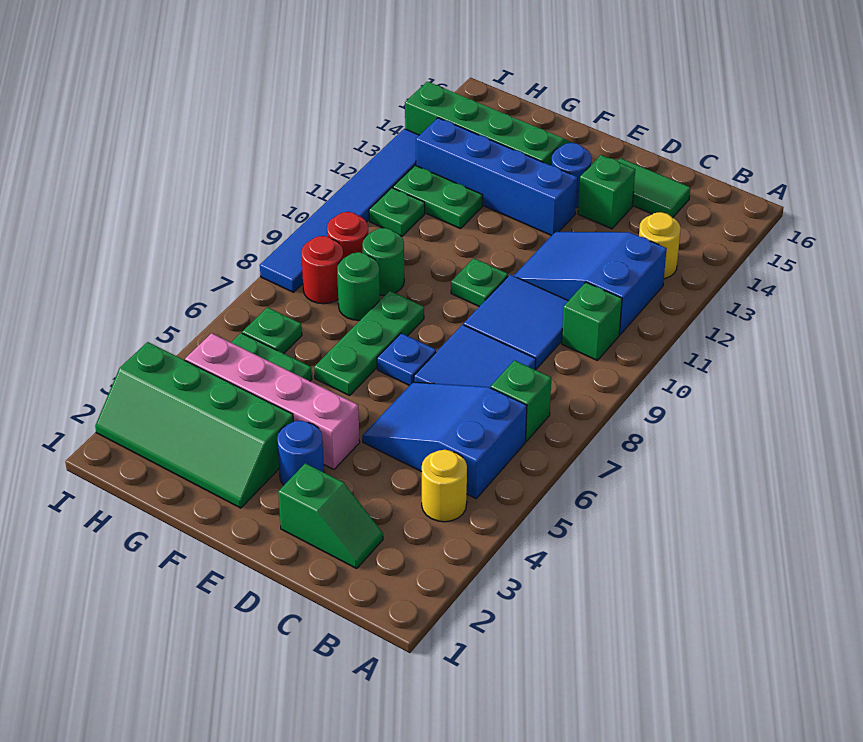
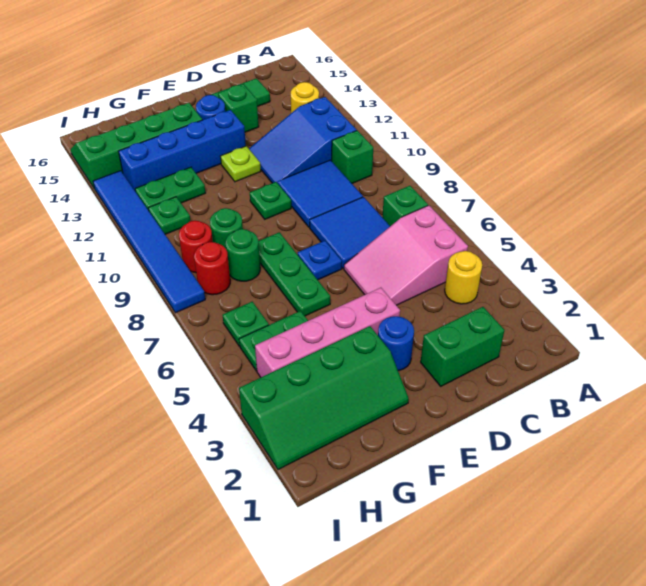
blue 2x3 slope [362,382,527,498] -> pink 2x3 slope [344,205,468,305]
green 1x2 slope [278,463,383,569] -> green 1x2 brick [421,307,504,386]
none -> lime 1x1 plate [220,146,261,182]

